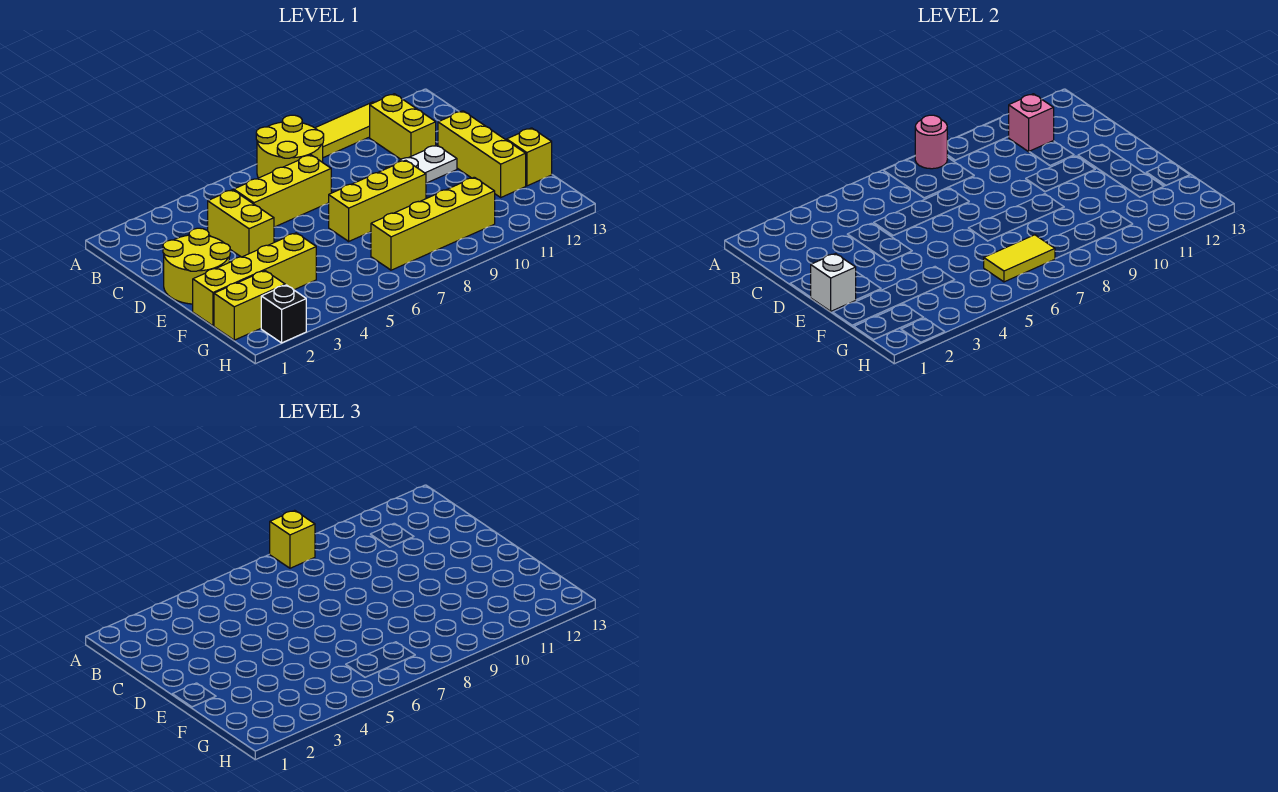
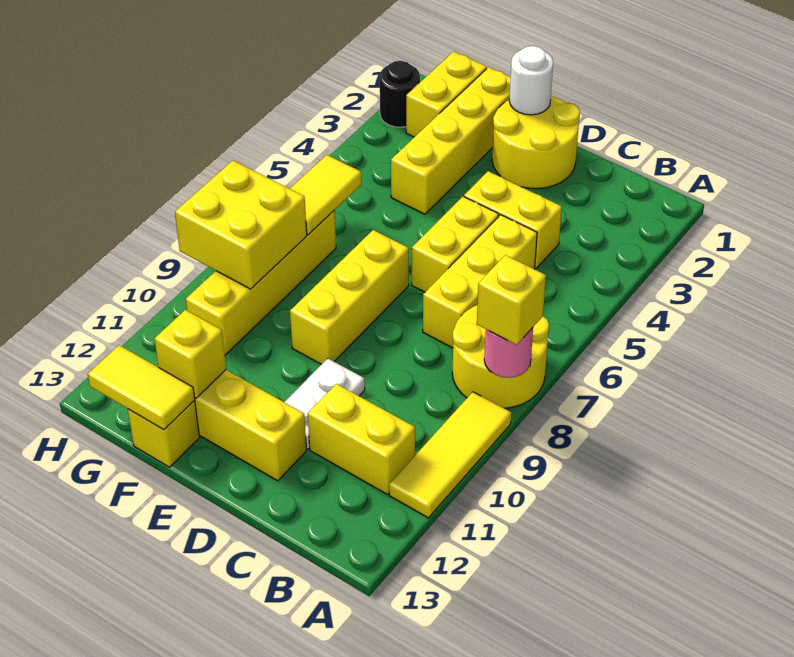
pink 1x1 brick [1008,94,1054,152] -> none
none -> yellow 1x2 brick [412,197,499,292]
white 1x1 brick [811,254,856,311] -> white 1x1 round brick [509,46,553,115]
none -> yellow 1x1 brick [155,310,226,398]
none -> yellow 1x2 tile [88,345,195,430]
none -> yellow 2x2 brick [175,160,307,289]
black 1x1 brick [261,285,306,343] -> black 1x1 round brick [380,61,420,127]

